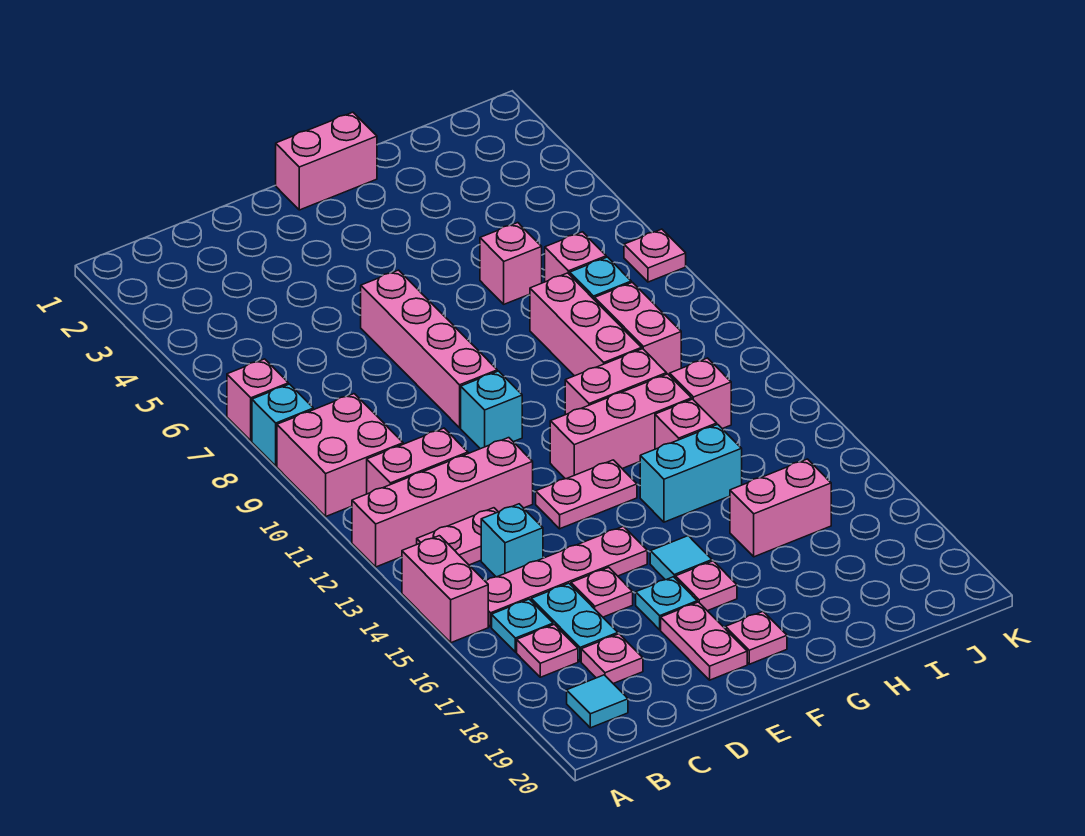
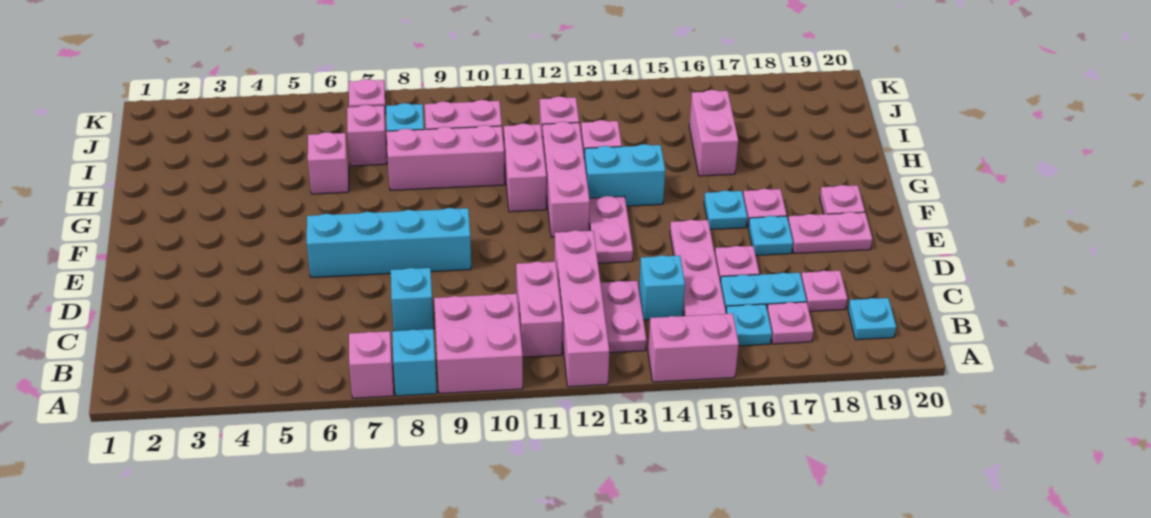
cyan 1x1 tile [567,675,628,728] -> cyan 1x1 plate [848,298,896,340]
pink 1x4 brick [361,270,497,428] -> cyan 1x4 brick [307,208,471,278]
cyan 1x1 brick [461,371,522,449] -> cyan 1x1 brick moved to [391,268,434,331]
pink 1x2 brick [276,112,377,210] -> none
cyan 1x1 tile [650,536,712,580] -> cyan 1x1 plate [704,190,747,230]
cyan 1x2 brick [640,424,742,522] -> cyan 1x2 brick turned to [584,144,665,206]

